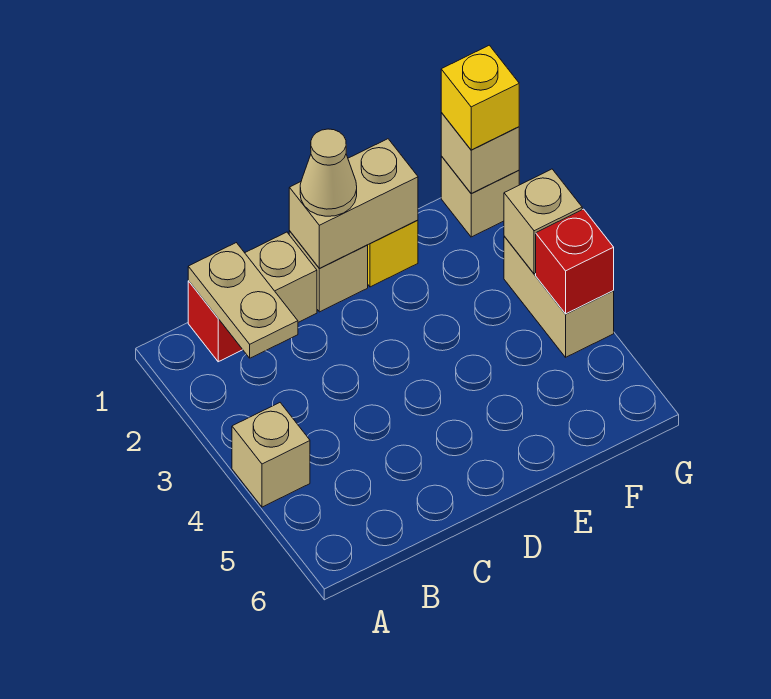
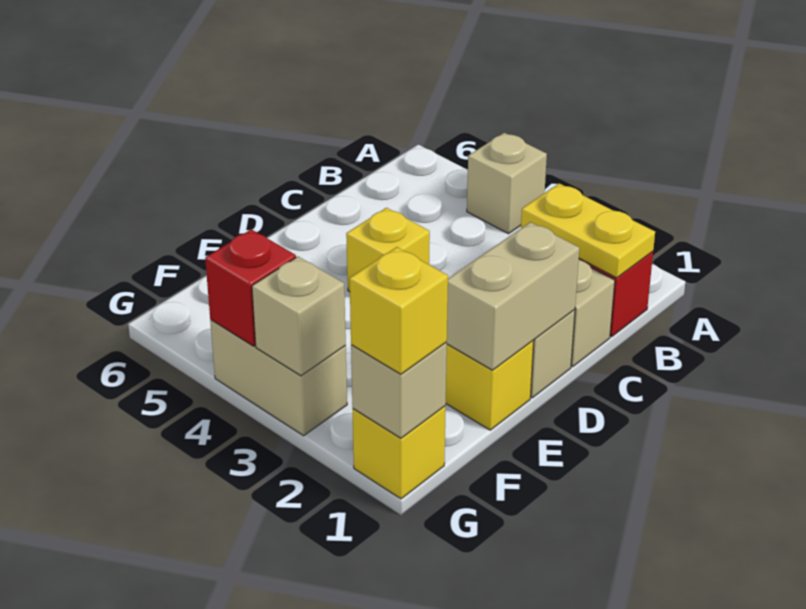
tan 1x2 plate [188,243,298,358] -> yellow 1x2 plate [521,183,655,278]
tan 1x1 cone [300,129,357,216] -> none
none -> yellow 1x1 brick [346,208,430,292]
tan 1x1 brick [441,156,519,237] -> yellow 1x1 brick [352,406,446,499]

